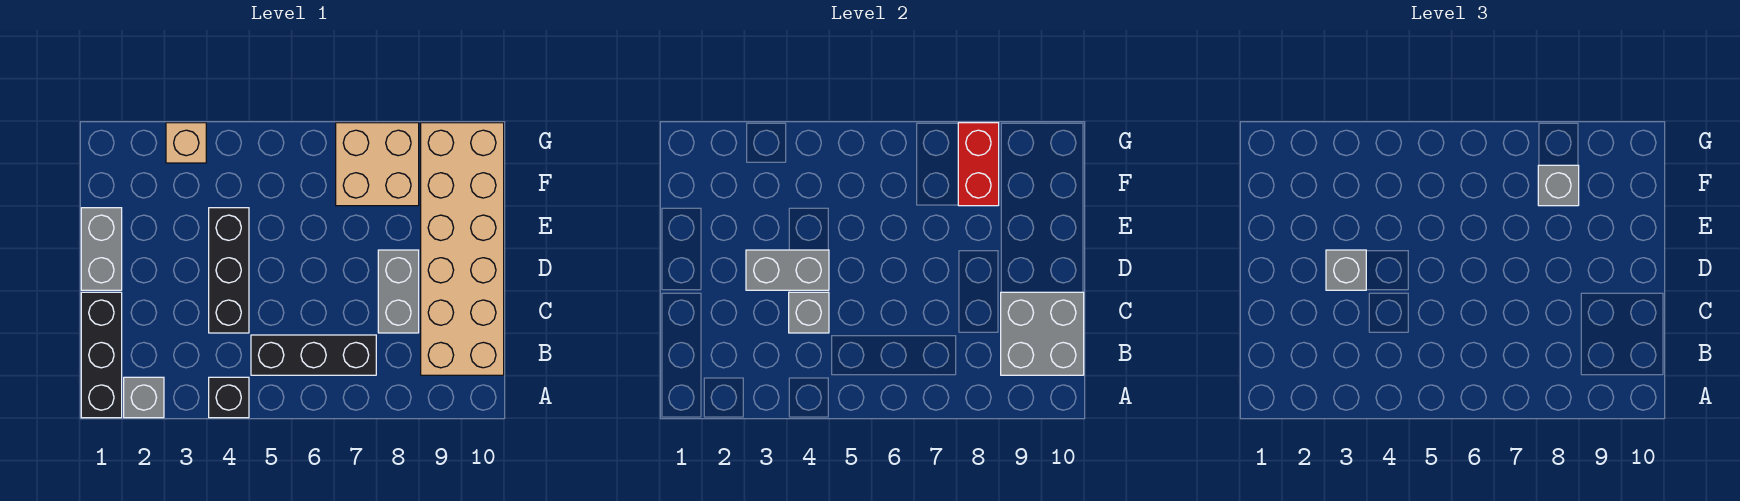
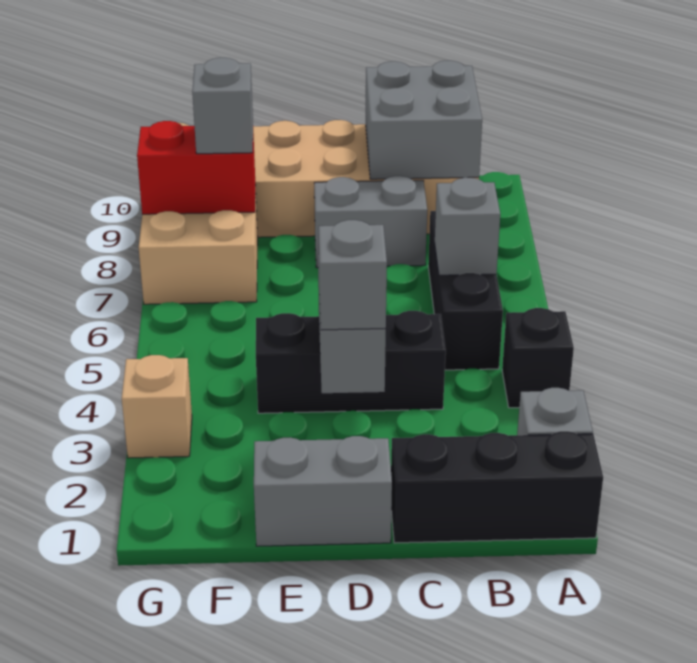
grey 1x1 brick [789,292,829,333] -> grey 1x1 brick moved to [435,178,500,275]

